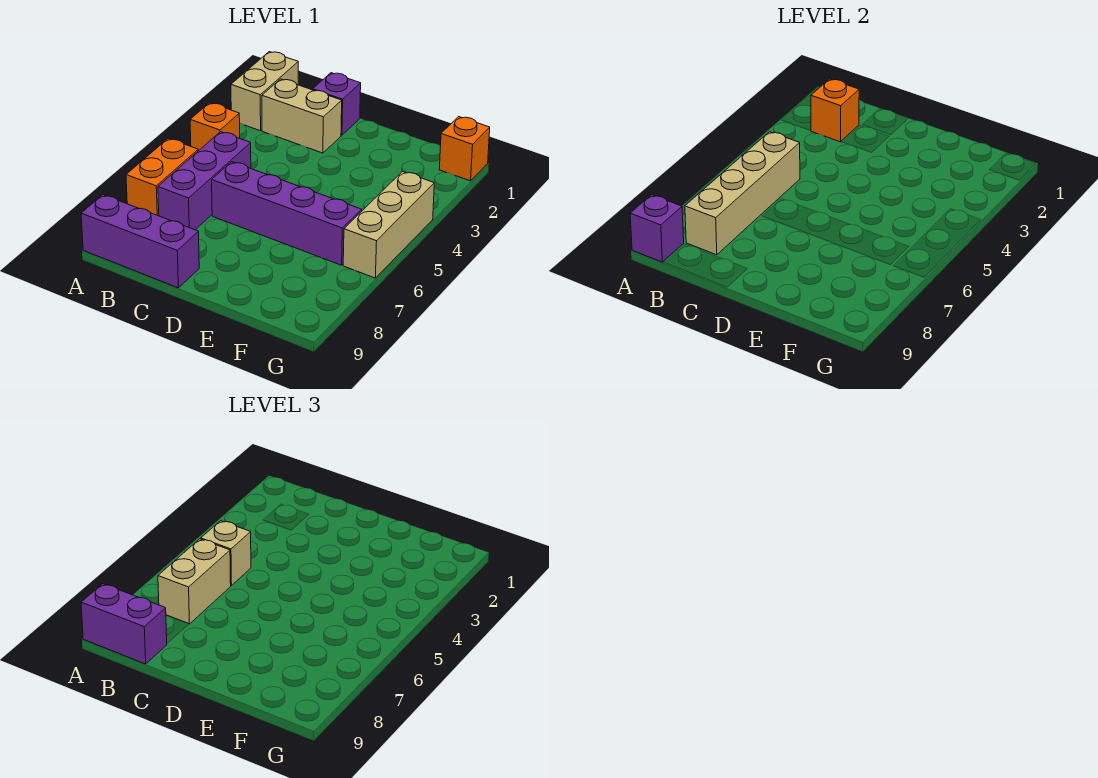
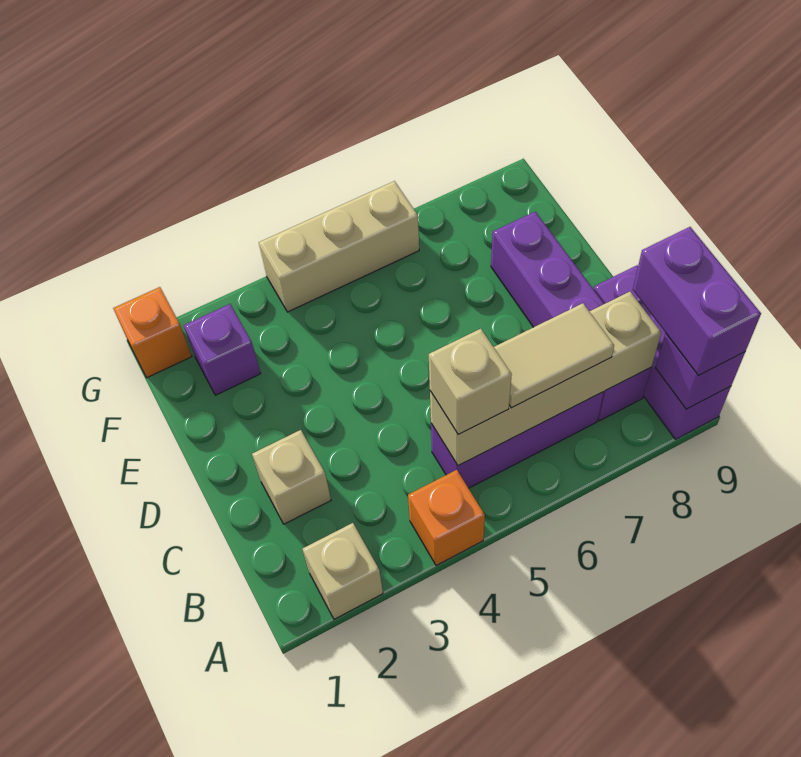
tan 1x2 brick [231,52,298,131] -> tan 1x1 brick [302,523,383,619]
orange 1x2 brick [126,138,198,216] -> none
tan 1x2 brick [262,79,342,153] -> tan 1x1 brick [252,430,331,524]
orange 1x1 brick [811,79,859,142] -> none
tan 1x2 brick [158,539,231,624] -> tan 1x2 tile [494,303,614,408]
purple 1x1 brick [313,73,361,135] -> purple 1x1 brick moved to [184,304,261,395]
purple 1x4 brick [212,162,362,265] -> purple 1x4 brick moved to [491,212,651,421]

